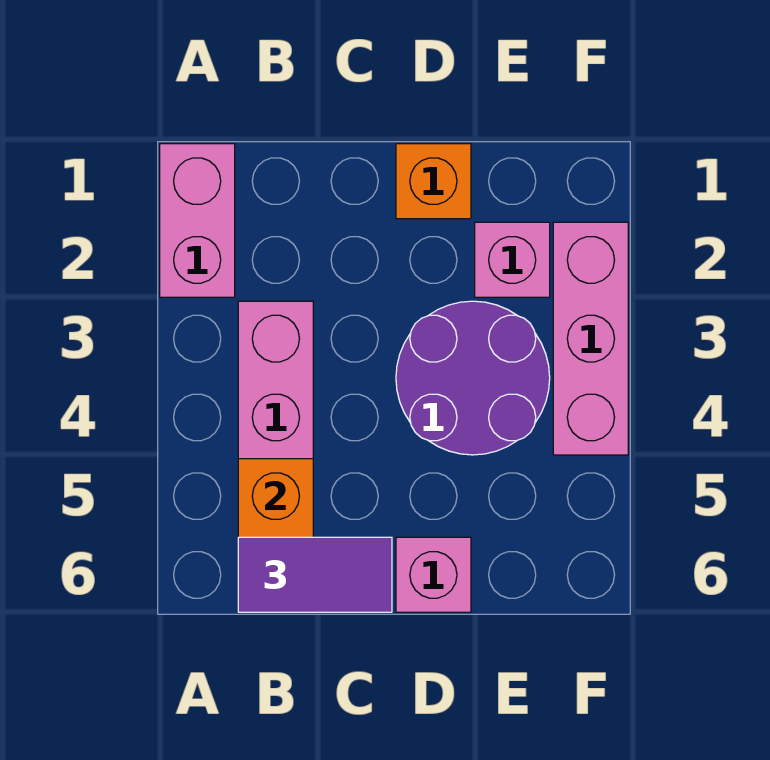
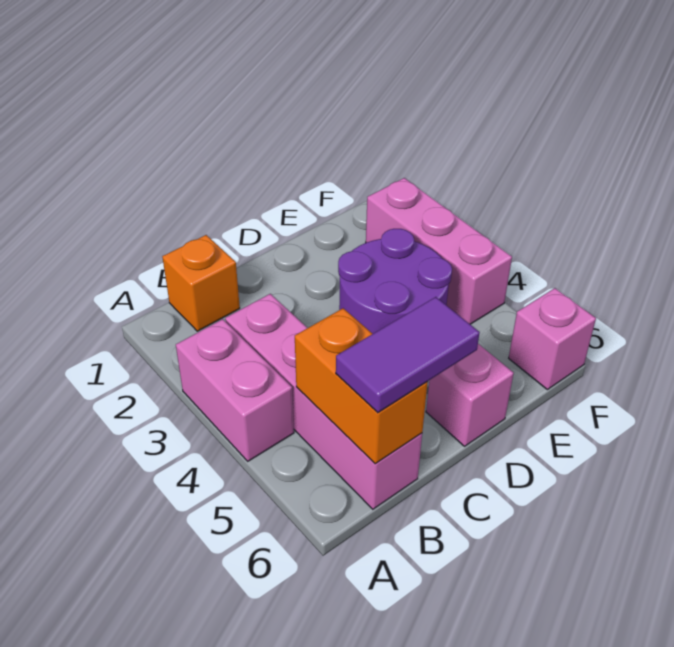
pink 1x2 brick [160,144,235,297] -> pink 1x2 brick moved to [176,319,294,461]
orange 1x1 brick [396,144,471,219] -> orange 1x1 brick moved to [162,235,240,331]
pink 1x1 brick [475,222,550,297] -> pink 1x1 brick moved to [509,288,596,390]

